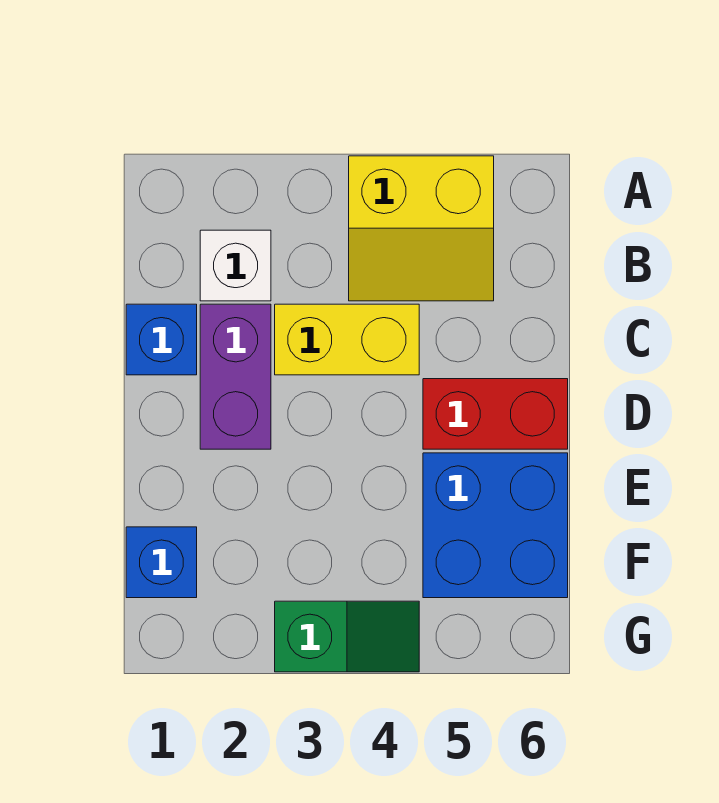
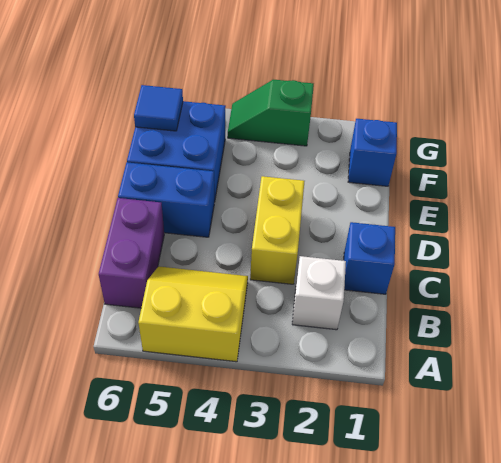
purple 1x2 brick [200,304,271,449] -> purple 1x2 brick moved to [99,198,164,308]
yellow 1x2 brick [275,304,419,375] -> yellow 1x2 brick turned to [250,176,305,284]
red 1x2 brick [423,379,568,449] -> blue 1x2 brick [118,162,214,237]
none -> blue 1x1 tile [134,85,183,131]

